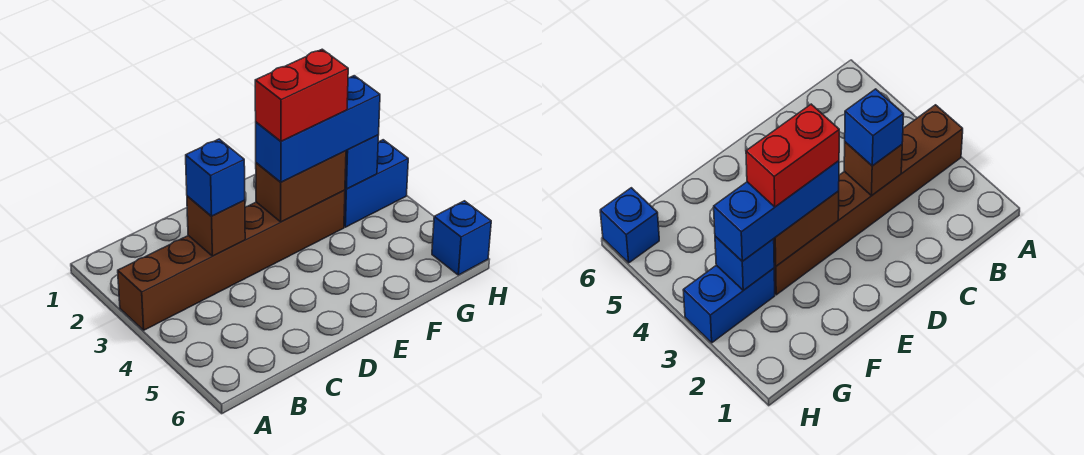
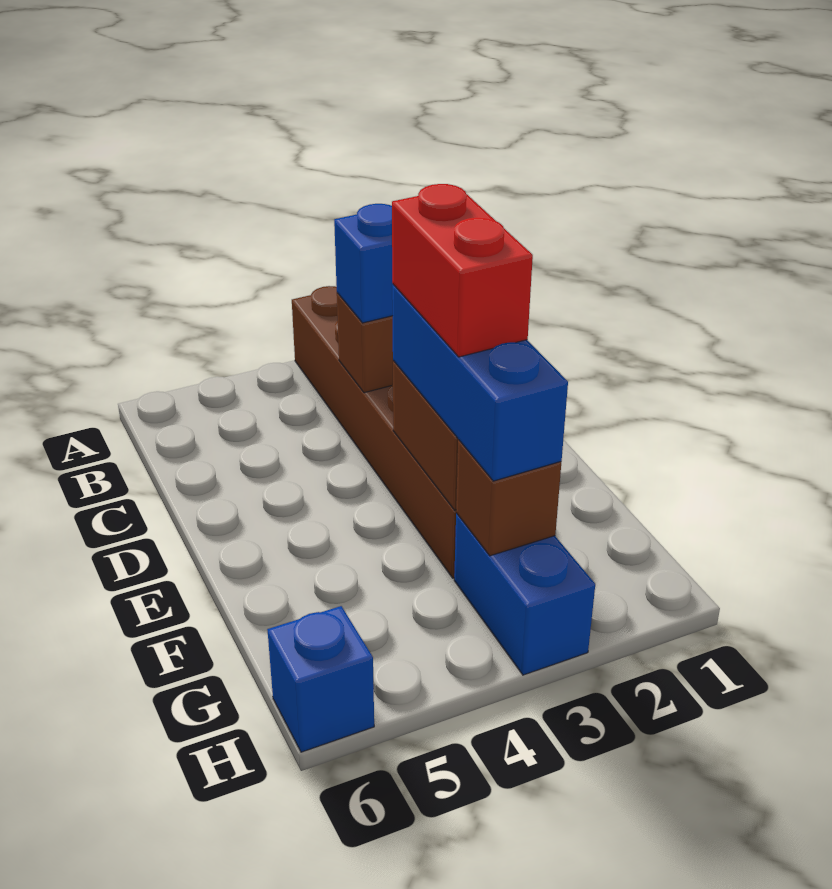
blue 1x1 brick [345,135,378,189] -> brown 1x1 brick [456,440,561,556]

